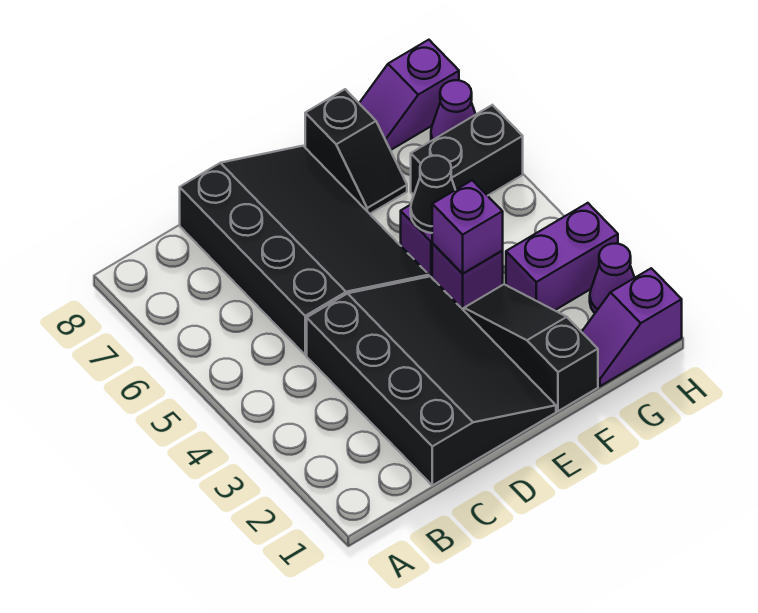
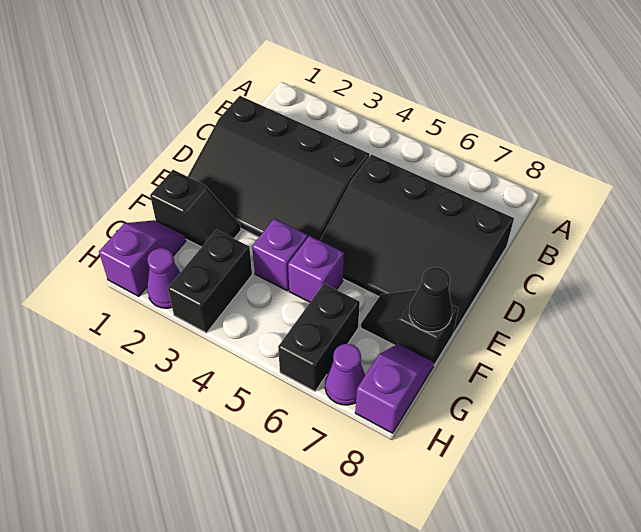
black 1x3 slope [464,284,598,411] -> black 1x2 slope [150,170,241,247]
purple 1x1 brick [432,180,503,274] -> none
black 1x1 cone [411,156,455,233] -> black 1x1 cone moved to [409,267,452,332]
purple 1x2 brick [506,203,618,310] -> black 1x2 brick [168,230,252,333]

